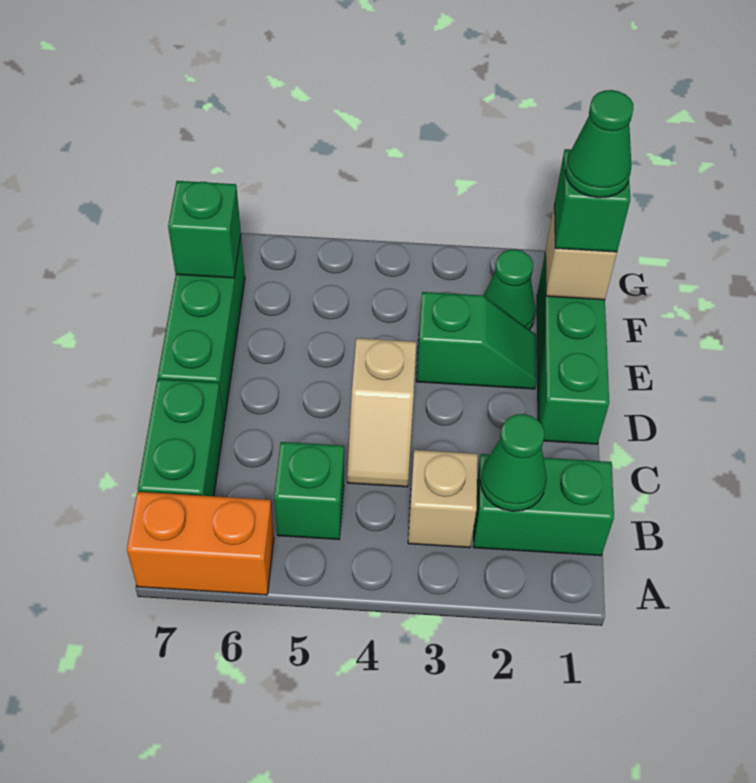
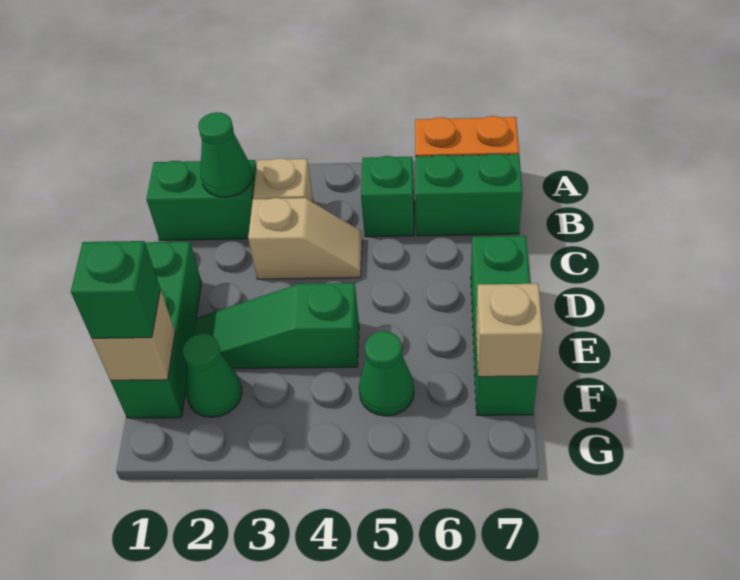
green 1x2 brick [138,379,224,496] -> green 1x2 brick turned to [415,154,522,236]
tan 1x2 slope [347,338,416,487] -> tan 1x2 slope turned to [248,198,362,279]
green 1x2 slope [416,292,536,389] -> green 1x3 slope [193,283,359,368]
green 1x1 cone [565,90,633,198] -> green 1x1 cone moved to [359,331,414,416]
green 1x1 brick [168,181,241,278] -> tan 1x1 brick [476,284,543,377]

